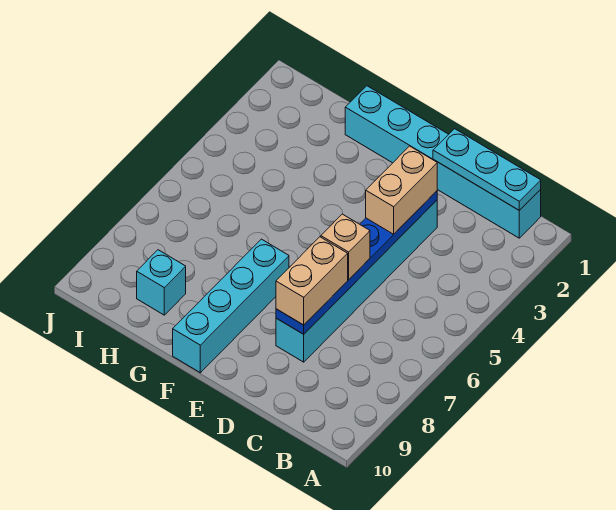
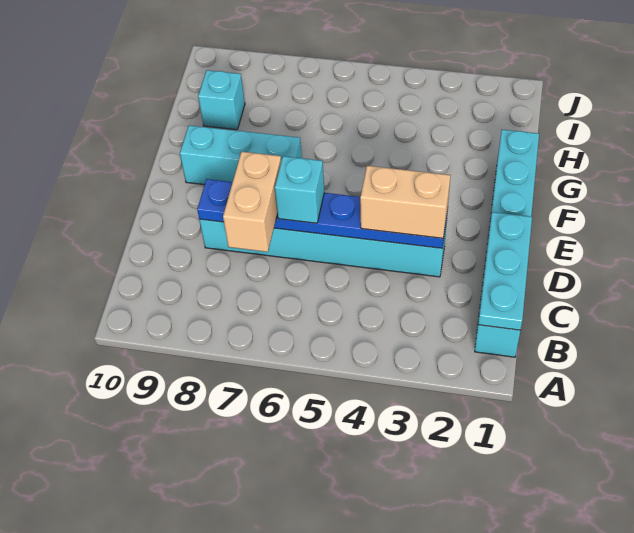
tan 1x1 brick [321,214,370,279] -> cyan 1x1 brick [275,156,324,223]
tan 1x2 brick [276,237,348,325] -> tan 1x2 brick turned to [223,152,281,252]
cyan 1x4 brick [173,239,289,373] -> cyan 1x3 brick [180,125,302,185]

